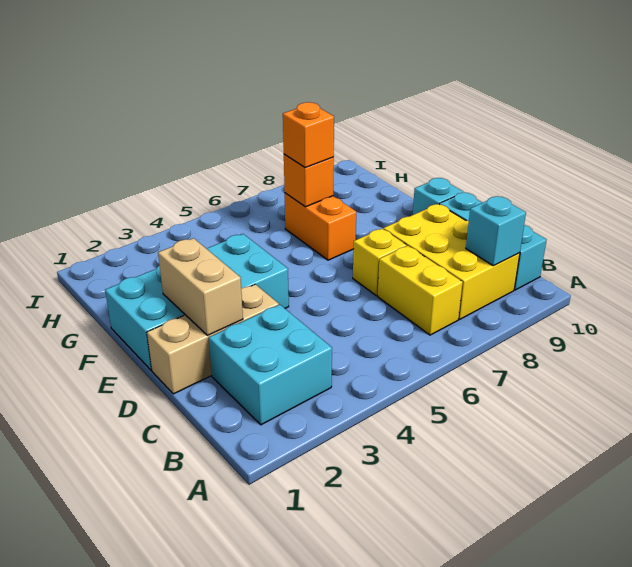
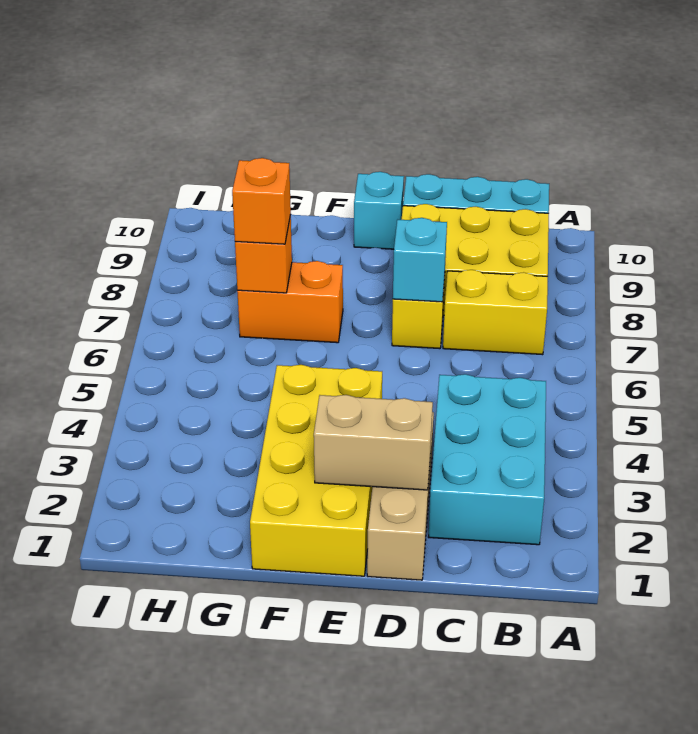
cyan 2x2 brick [209,305,332,425] -> cyan 2x3 brick [429,374,546,545]
cyan 1x1 brick [466,196,526,266] -> cyan 1x1 brick moved to [393,218,447,302]
cyan 2x4 brick [105,234,289,371] -> yellow 2x4 brick [250,365,382,576]

